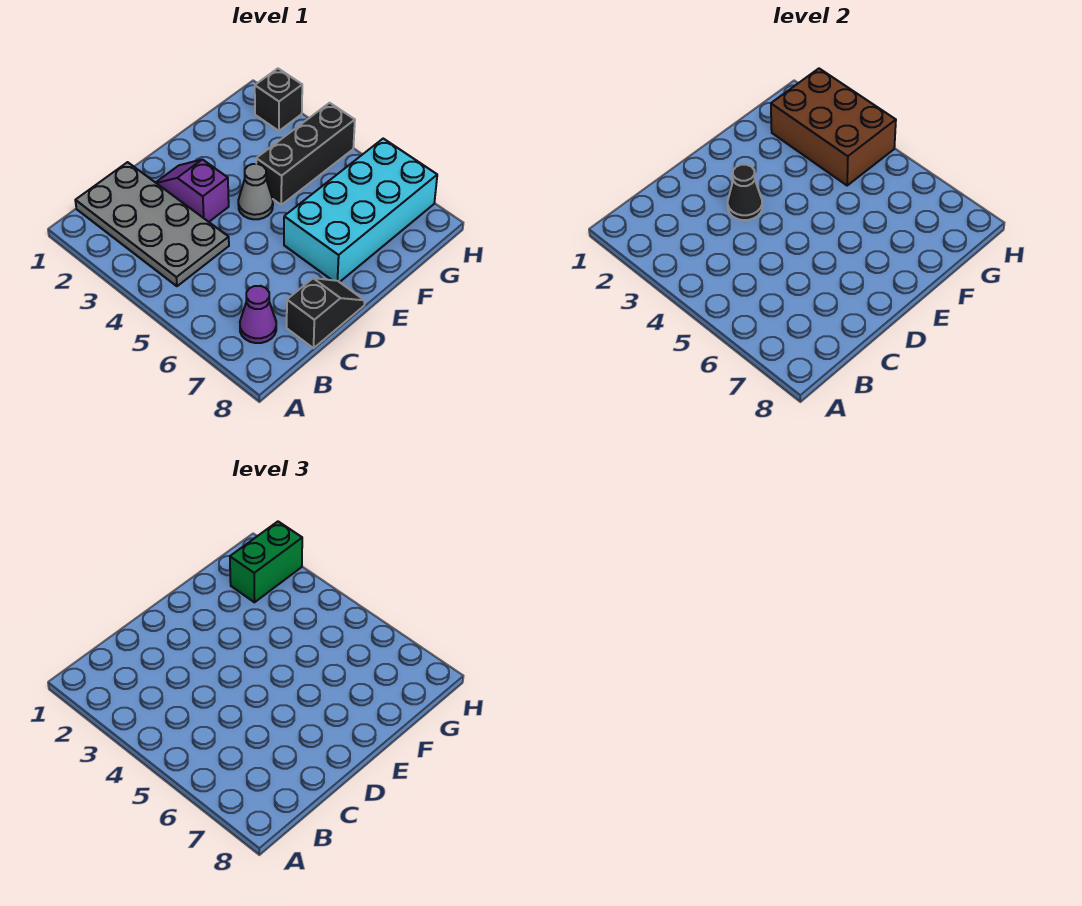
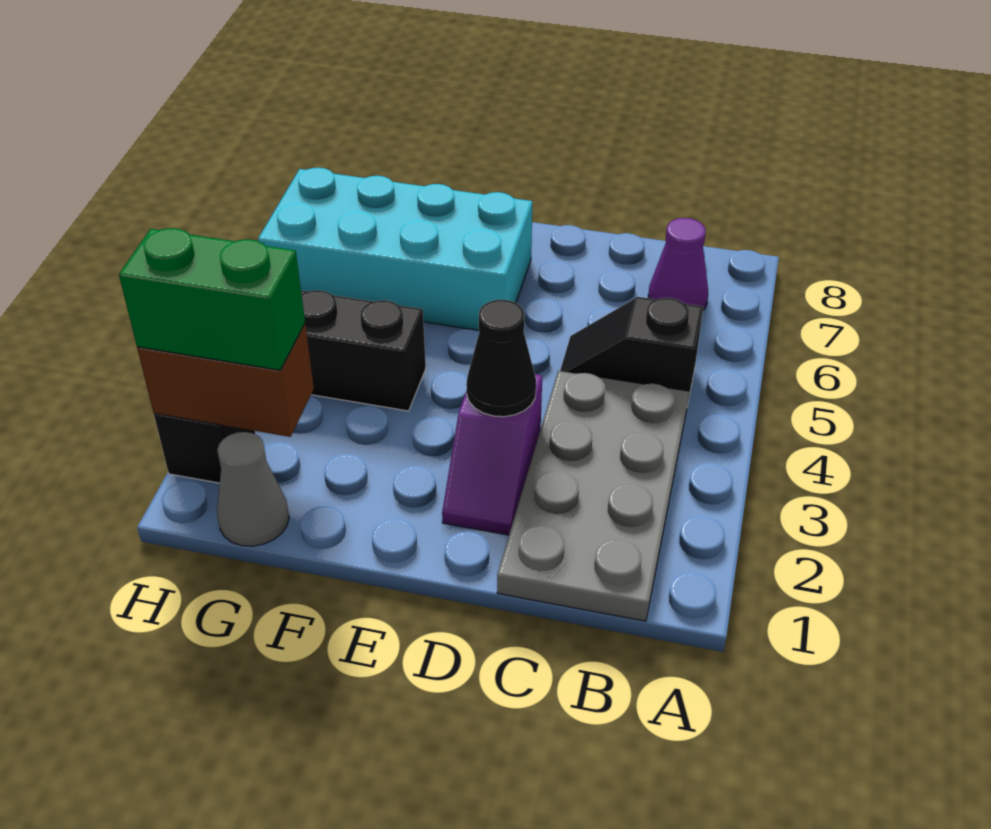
black 1x2 slope [287,278,365,348] -> black 1x2 slope moved to [560,297,703,401]
grey 1x1 cone [238,164,273,219] -> grey 1x1 cone moved to [217,432,289,546]
brown 2x3 brick [771,69,896,185] -> brown 1x2 brick [137,324,314,437]

